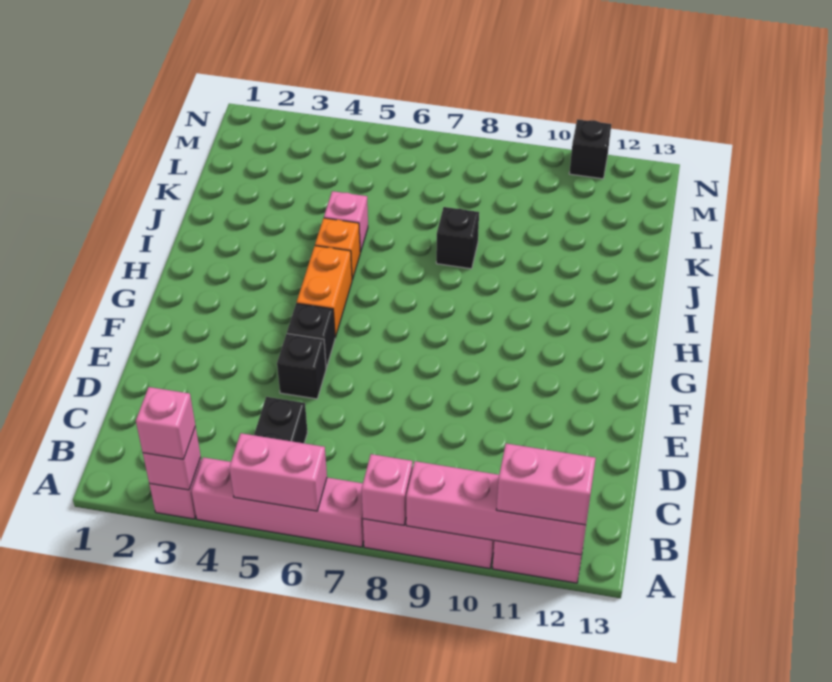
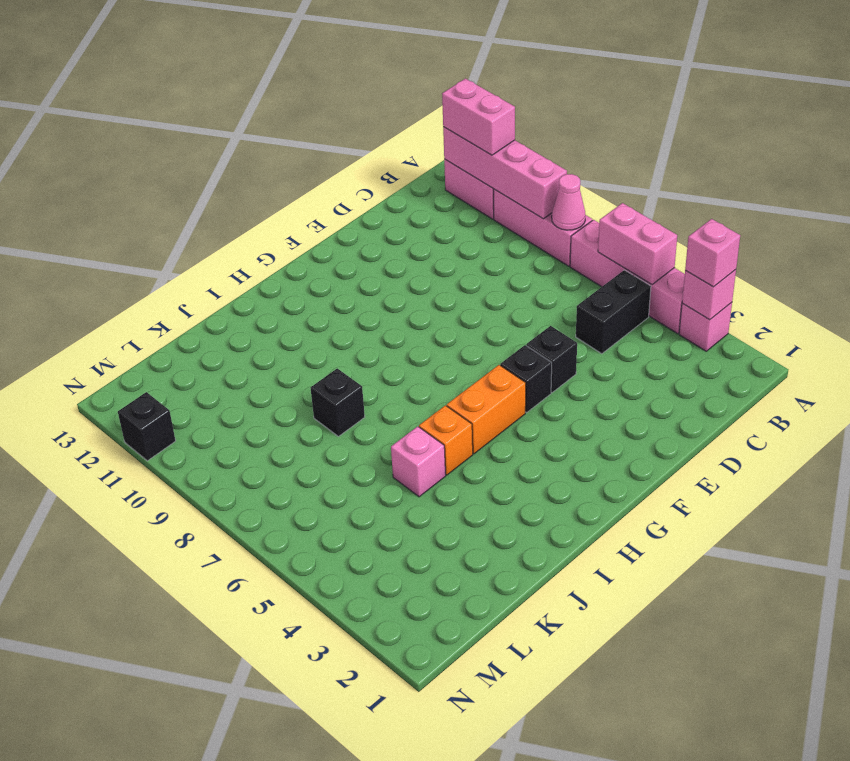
pink 1x1 brick [362,454,412,525] -> pink 1x1 cone [552,174,586,230]

